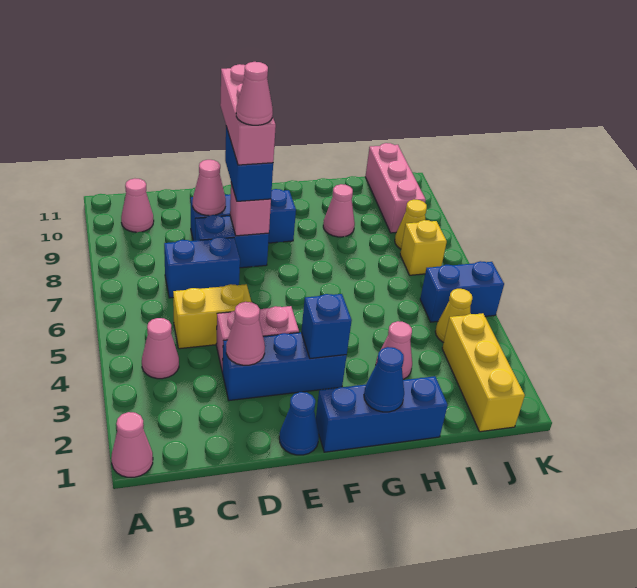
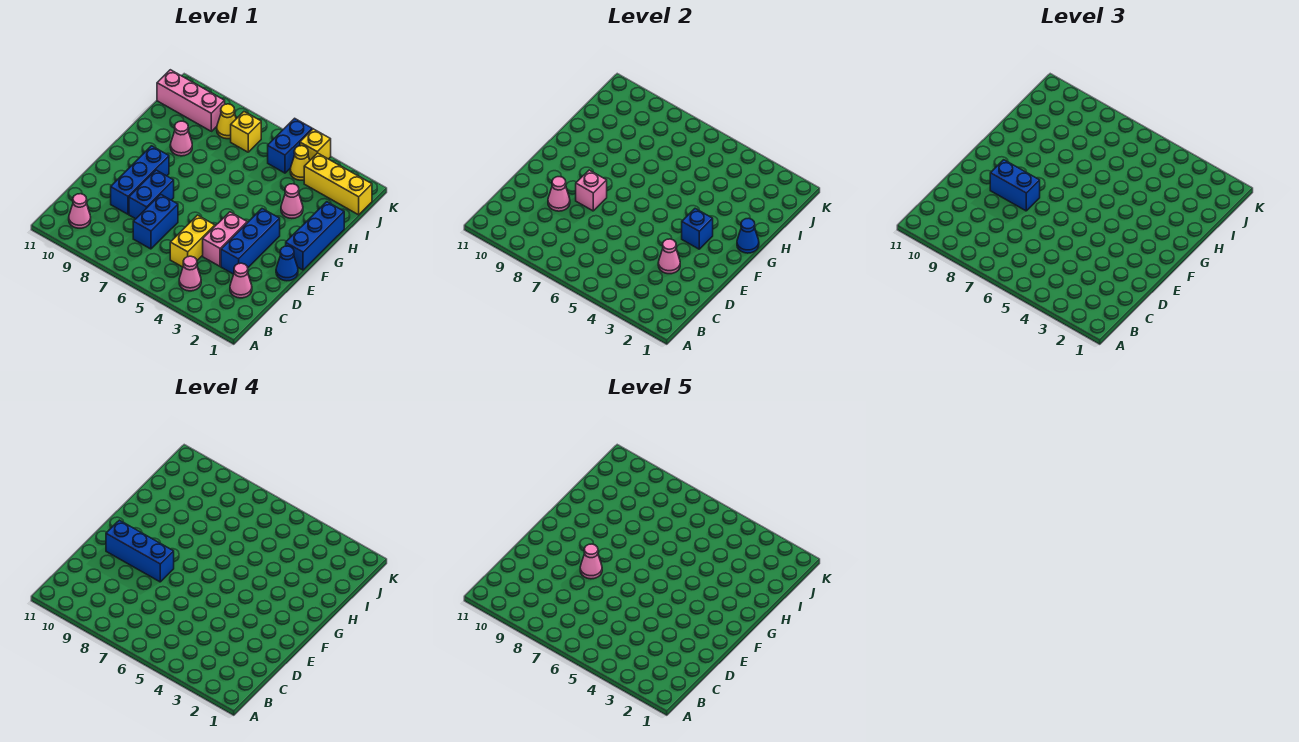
pink 1x1 cone [111,412,153,477] -> pink 1x1 cone moved to [230,263,252,298]
pink 1x3 brick [220,64,276,165] -> blue 1x3 brick [106,520,174,582]
none -> yellow 1x1 brick [300,129,331,160]

